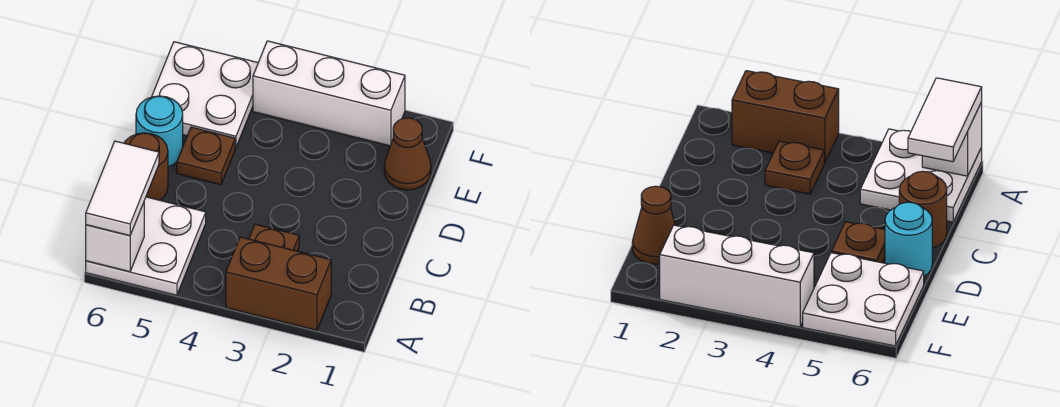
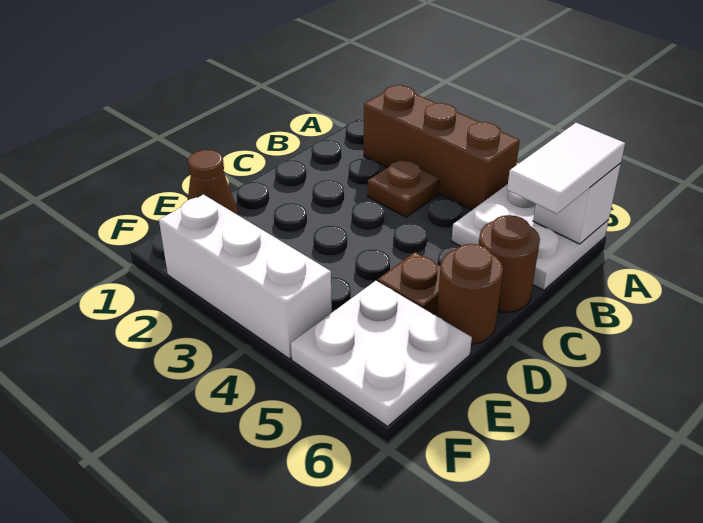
brown 1x2 brick [226,237,331,330] -> brown 1x3 brick [364,85,520,210]
cyan 1x1 round brick [136,96,183,167] -> brown 1x1 round brick [437,244,503,344]

